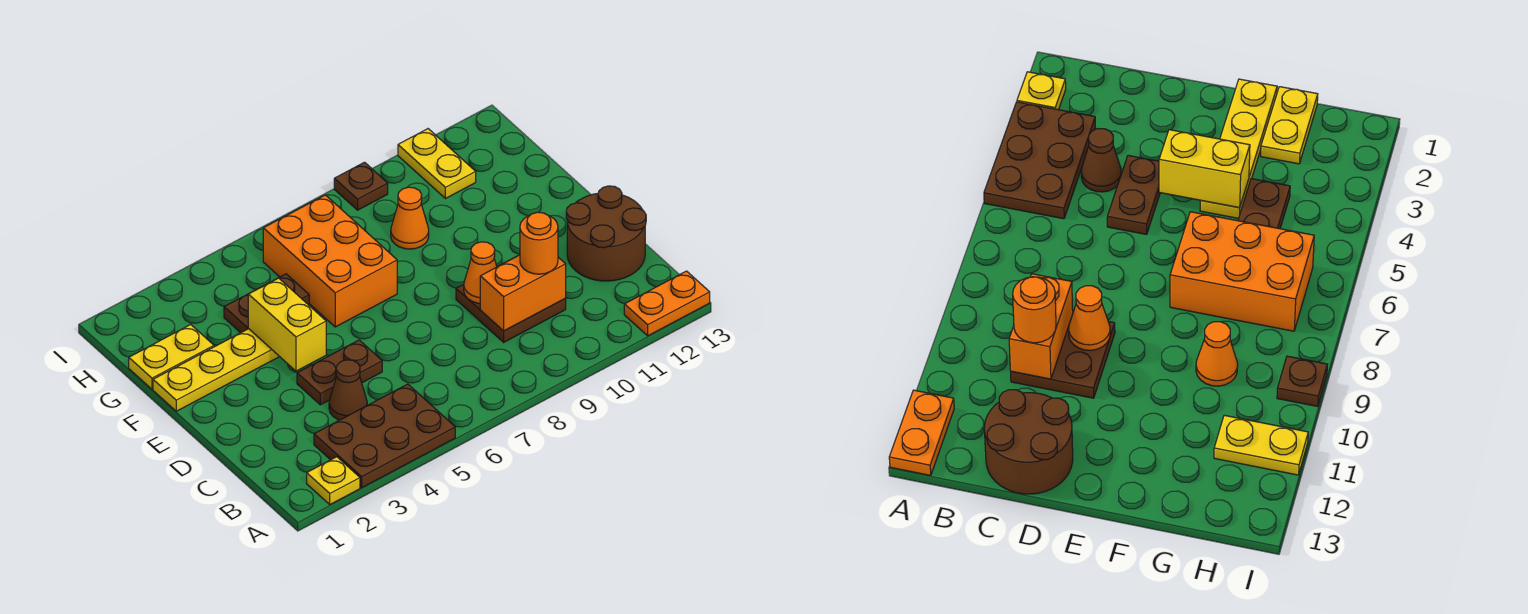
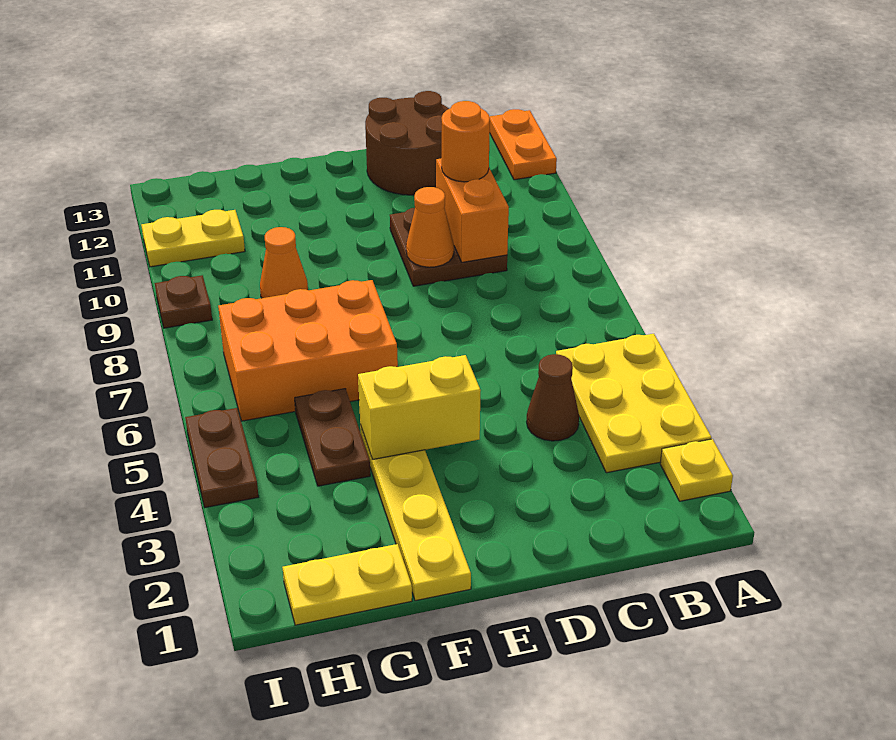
brown 2x3 plate [314,384,455,488] -> yellow 2x3 plate [556,334,712,473]
brown 1x2 plate [297,340,382,405] -> brown 1x2 plate moved to [185,408,259,508]
yellow 1x2 plate [129,325,214,389] -> yellow 1x2 plate turned to [283,544,412,625]

